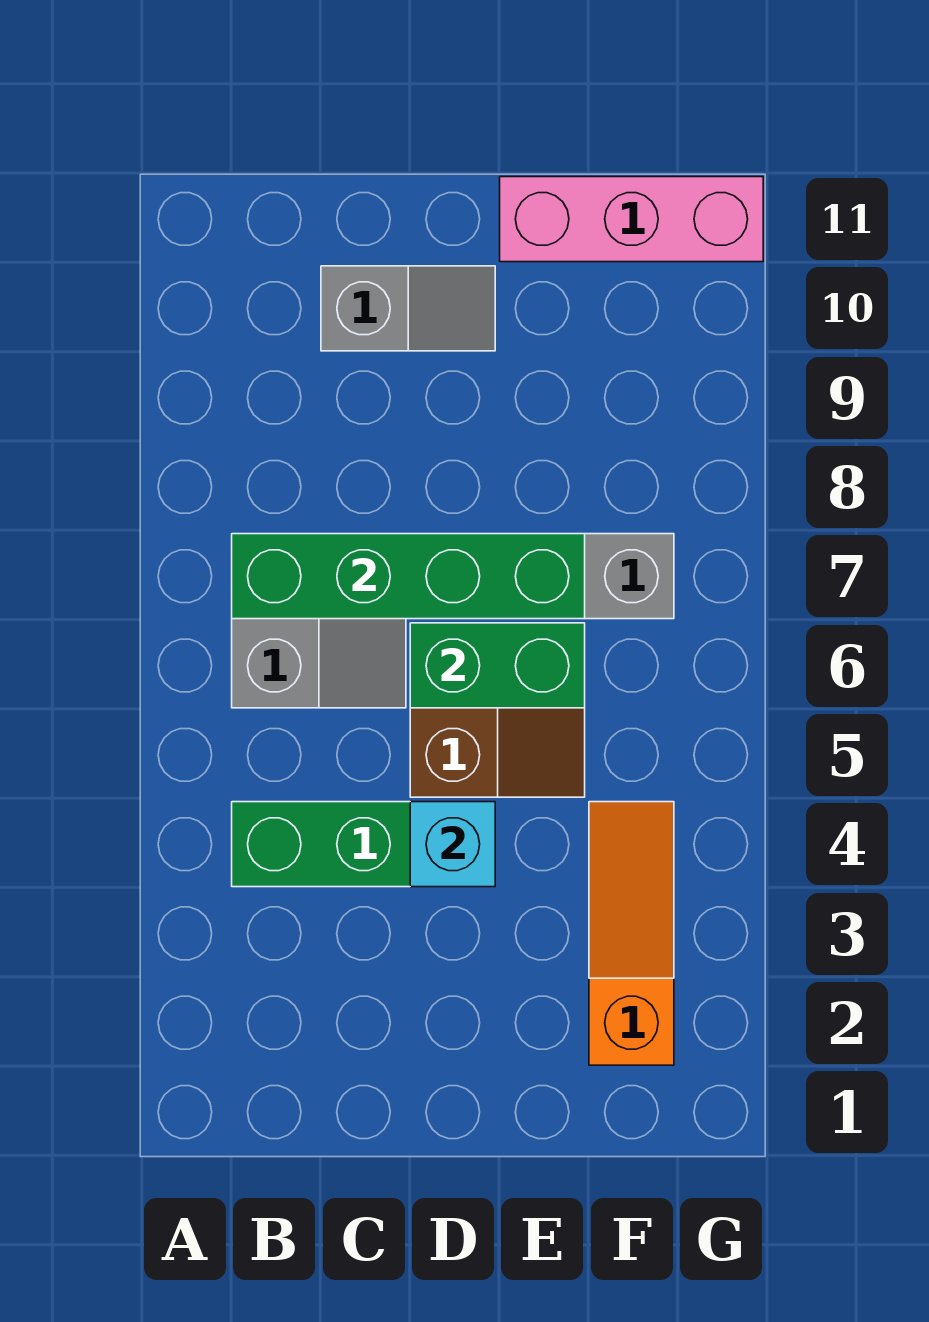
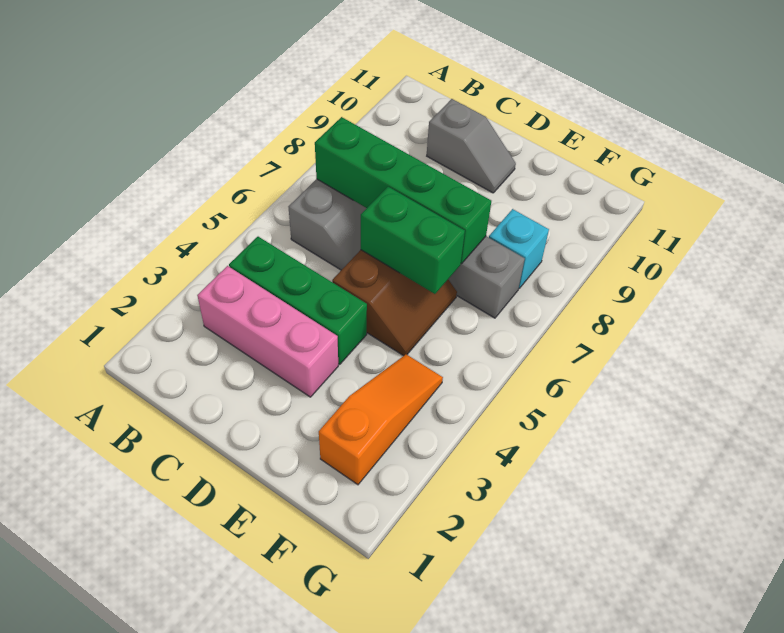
cyan 1x1 brick [410,802,495,887] -> cyan 1x1 brick moved to [489,209,549,288]
pink 1x3 brick [500,177,763,262] -> pink 1x3 brick moved to [197,266,338,397]

